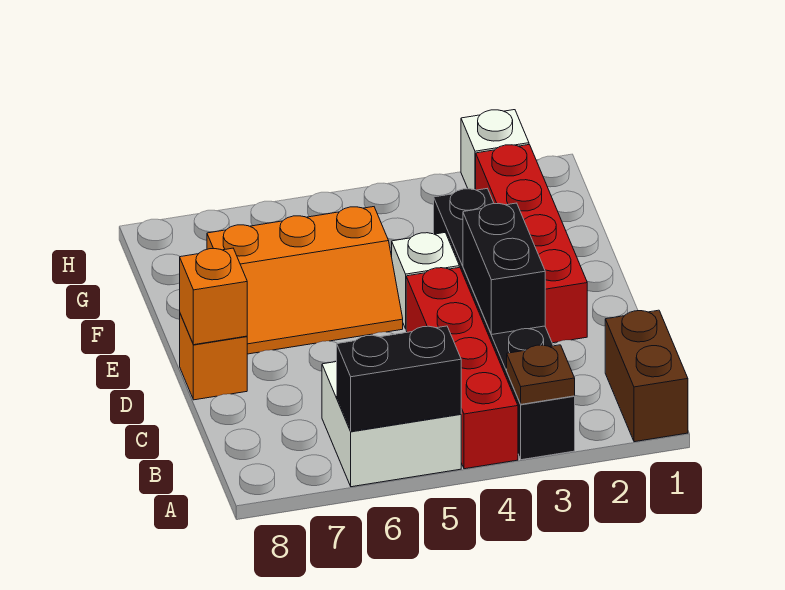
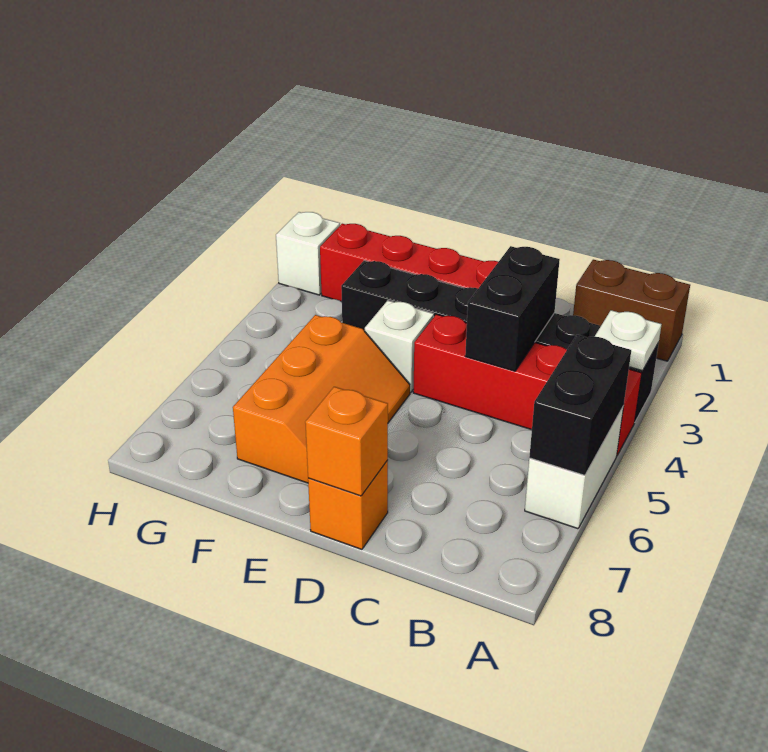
brown 1x1 plate [507,345,575,404] -> white 1x1 plate [595,310,662,371]
white 2x2 brick [322,362,461,487] -> white 1x2 brick [525,407,623,529]
black 1x2 brick [463,203,545,335] -> black 1x2 brick turned to [465,246,560,371]

